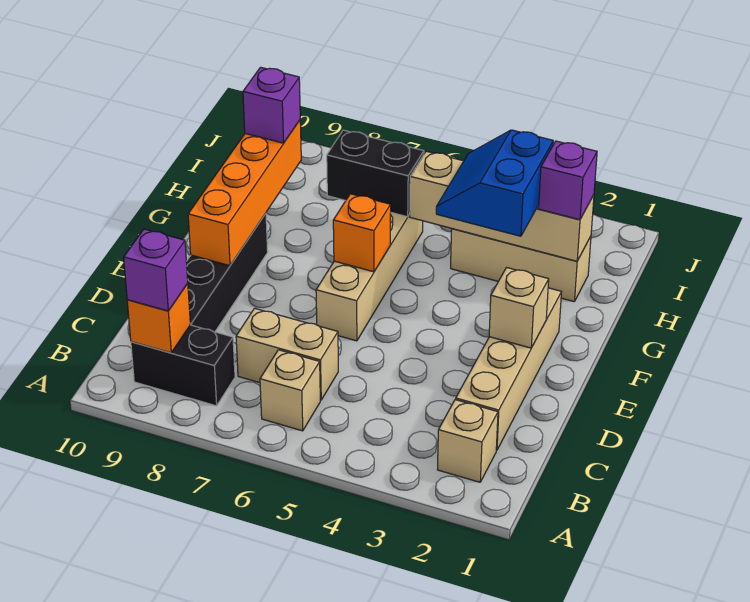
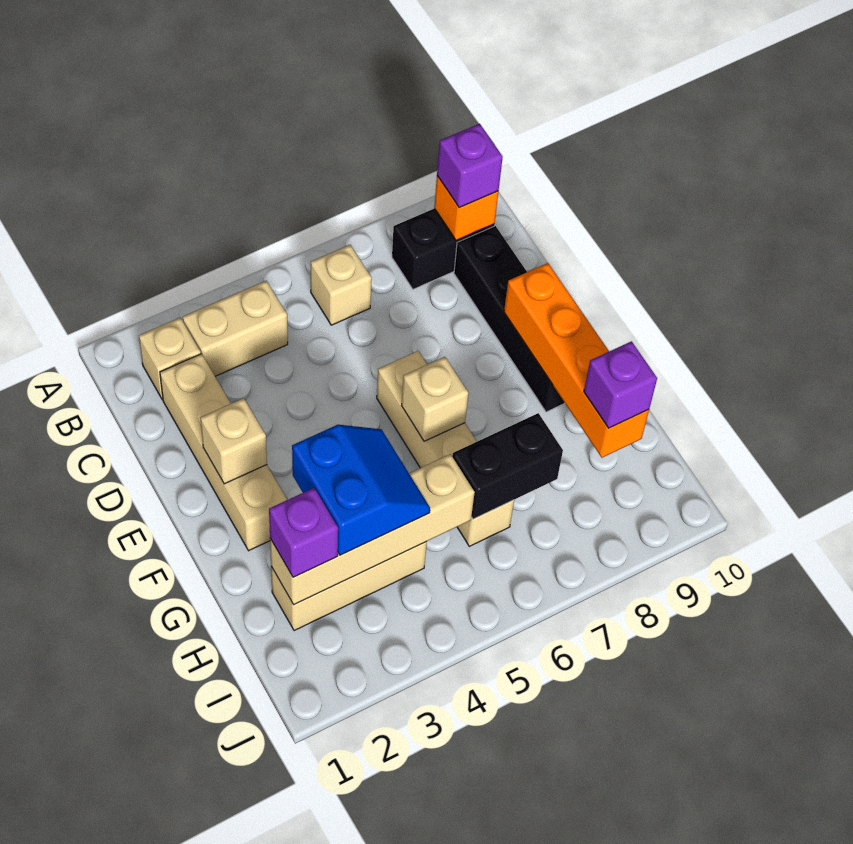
tan 1x2 brick [236,308,338,400] -> tan 1x2 brick moved to [183,281,288,376]
orange 1x1 brick [333,194,391,272] -> tan 1x1 brick [401,357,468,441]

